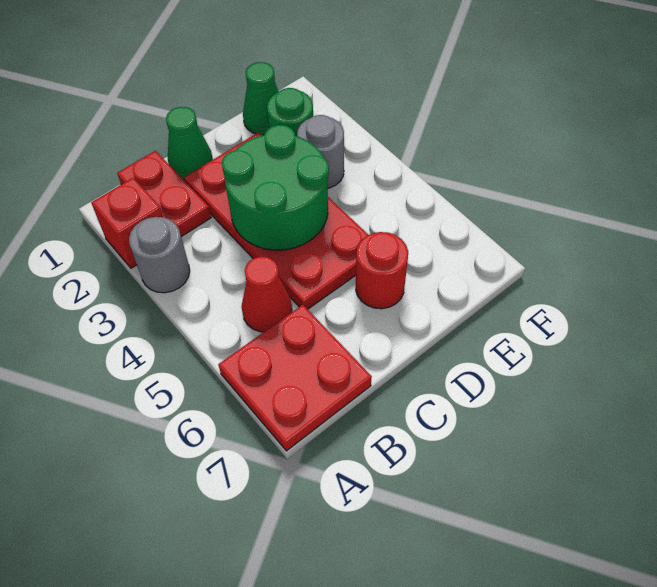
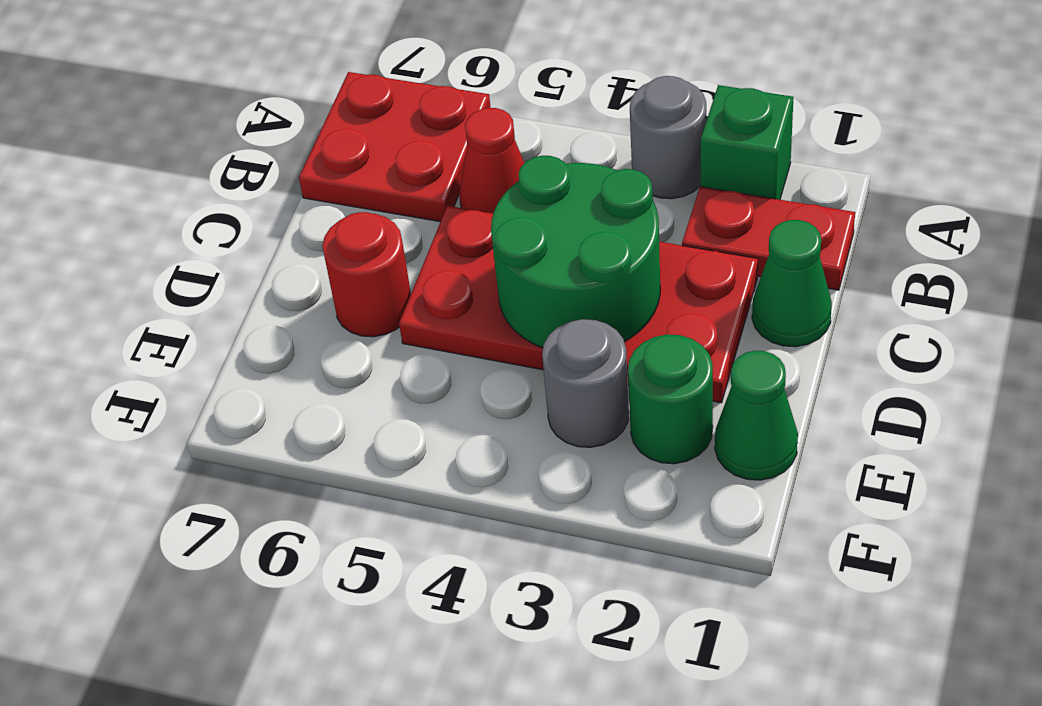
red 1x1 brick [91,178,163,268] -> green 1x1 brick [701,85,793,200]

